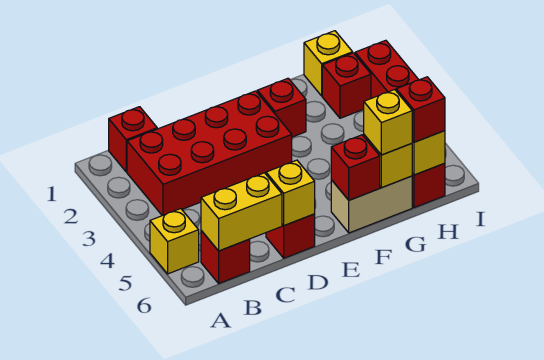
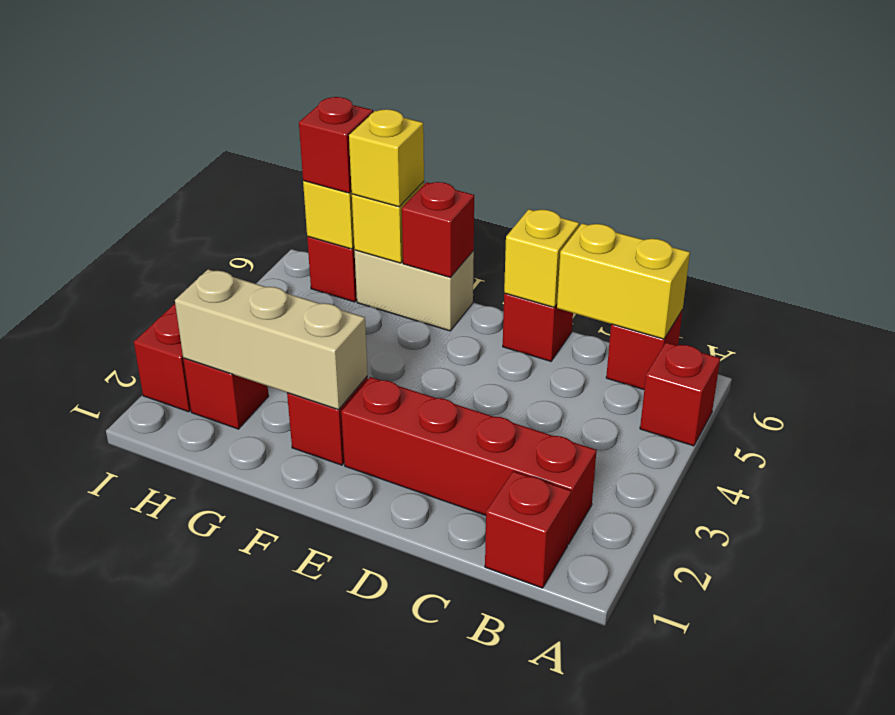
yellow 1x1 brick [150,209,199,274] -> red 1x1 brick [640,342,720,446]
red 2x4 brick [127,91,292,216] -> red 1x4 brick [341,377,597,544]
none -> tan 1x3 brick [175,269,368,410]
yellow 1x1 brick [304,31,353,96] -> none

